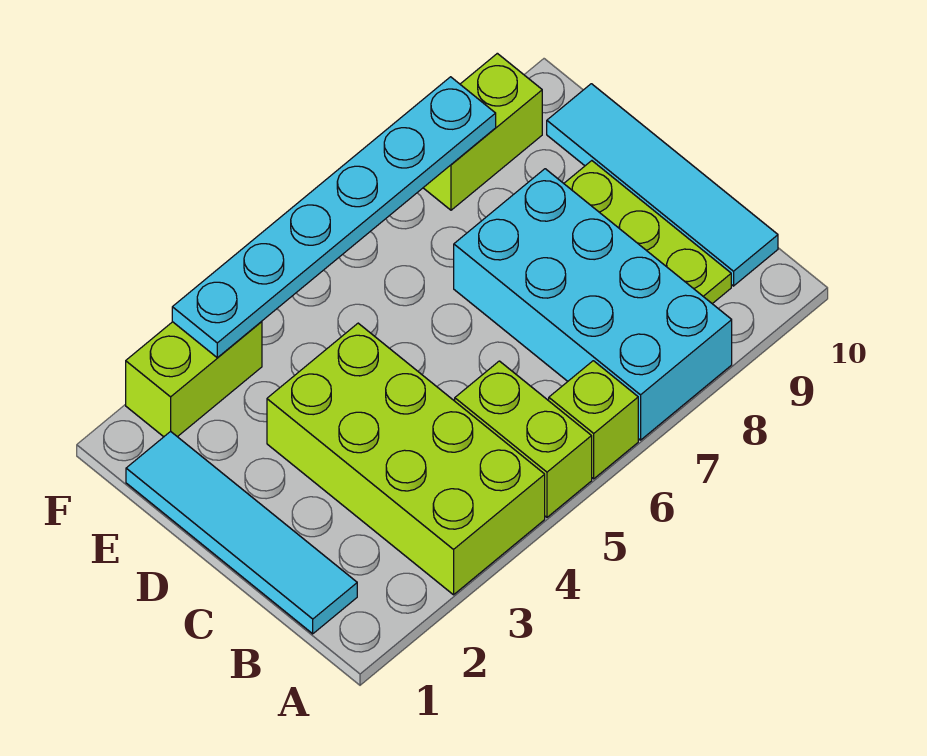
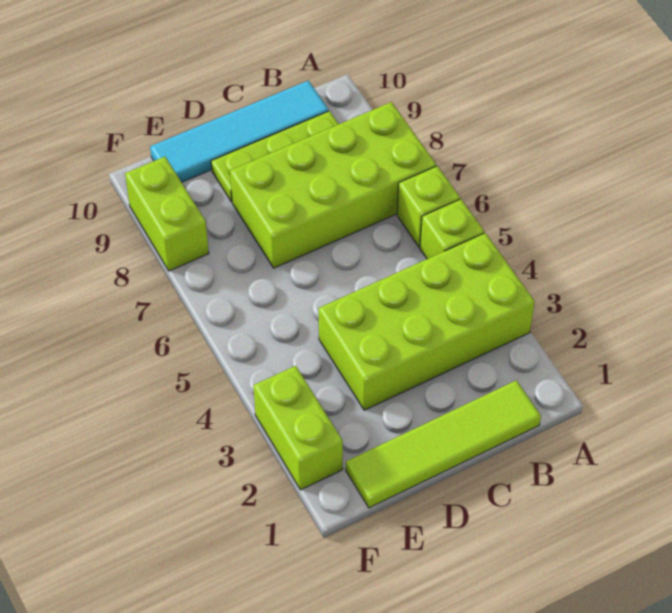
lime 1x2 brick [455,361,592,517] -> lime 1x1 brick [420,199,484,259]
cyan 2x4 brick [454,169,732,440] -> lime 2x4 brick [230,102,436,268]
cyan 1x4 tile [126,431,357,634] -> lime 1x4 tile [346,380,541,508]
cyan 1x6 plate [172,77,496,358] -> none

